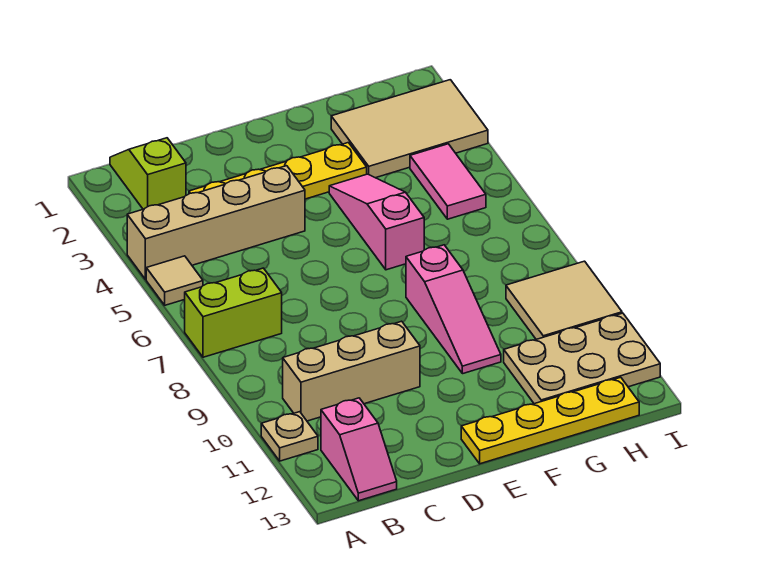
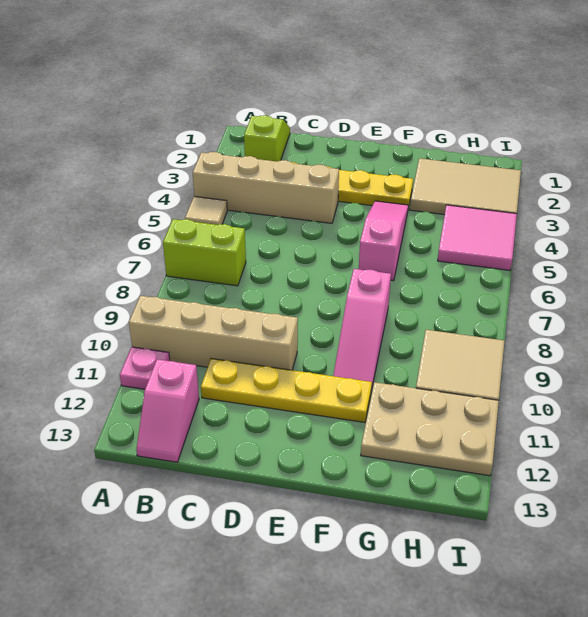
tan 1x1 plate [261,412,318,461] -> pink 1x1 plate [120,347,170,389]
tan 1x3 brick [283,321,420,421] -> tan 1x4 brick [129,296,298,370]
yellow 1x4 plate [461,377,639,464] -> yellow 1x4 plate moved to [201,359,372,422]
pink 1x2 tile [410,144,486,219] -> pink 2x2 tile [438,205,517,270]

